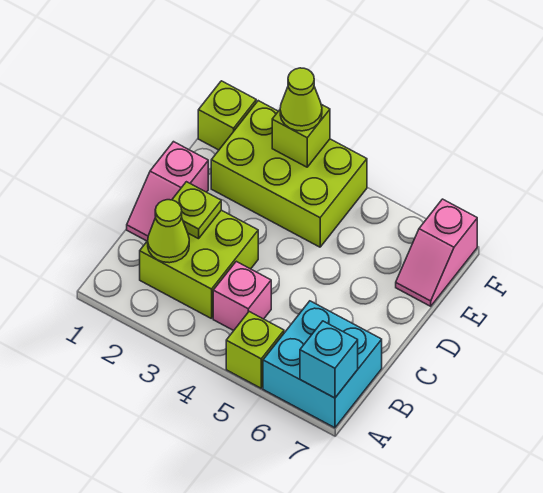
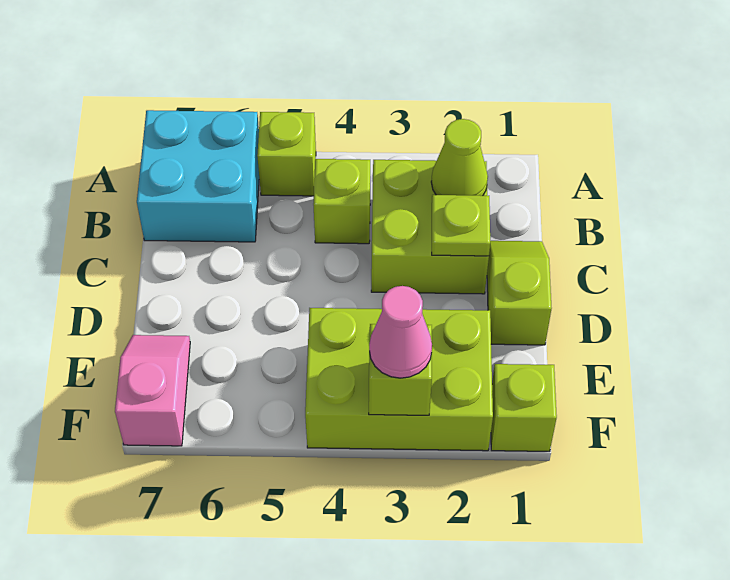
cyan 1x1 brick [300,321,358,398] -> none
pink 1x1 brick [213,261,271,331] -> lime 1x1 brick [313,159,370,244]
pink 1x2 slope [127,142,208,241] -> lime 1x2 slope [487,241,552,345]
lime 1x1 cone [280,68,322,131] -> pink 1x1 cone [369,286,432,378]

